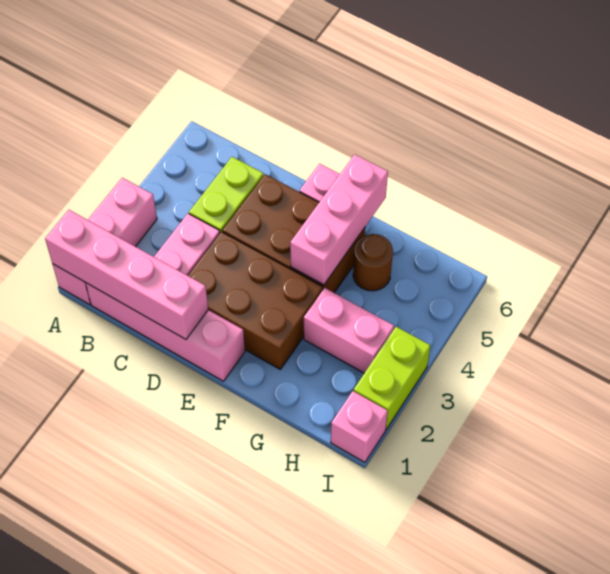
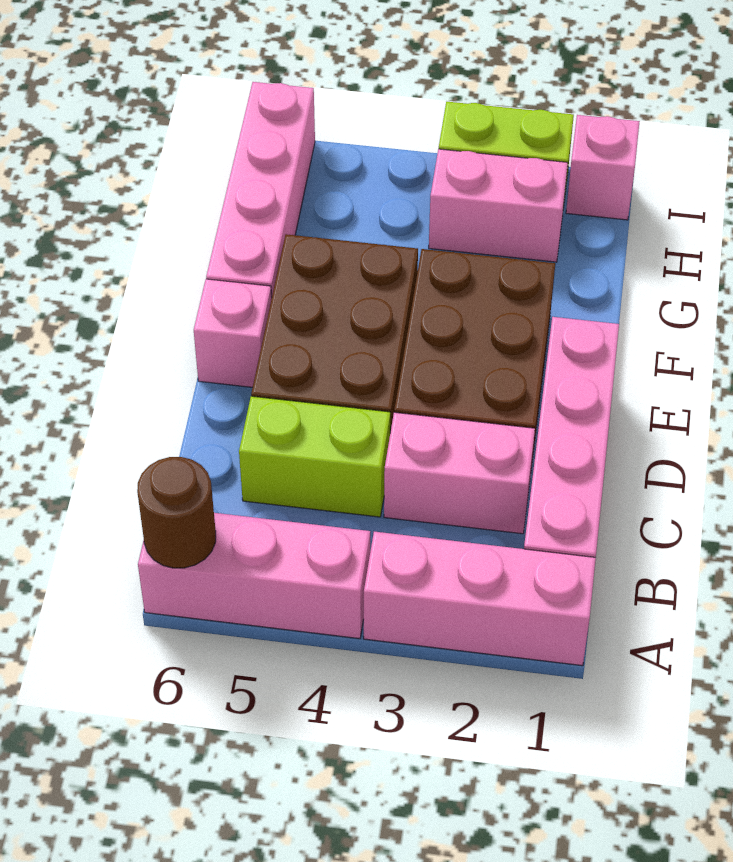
pink 1x4 brick [45,210,208,339] -> pink 1x4 brick moved to [206,82,315,296]
pink 1x3 brick [290,154,388,285] -> pink 1x3 brick moved to [138,513,370,639]
pink 1x2 brick [304,288,394,373] -> pink 1x2 brick turned to [429,149,568,262]
brown 1x1 round brick [353,234,393,291] -> brown 1x1 round brick moved to [137,457,216,568]

